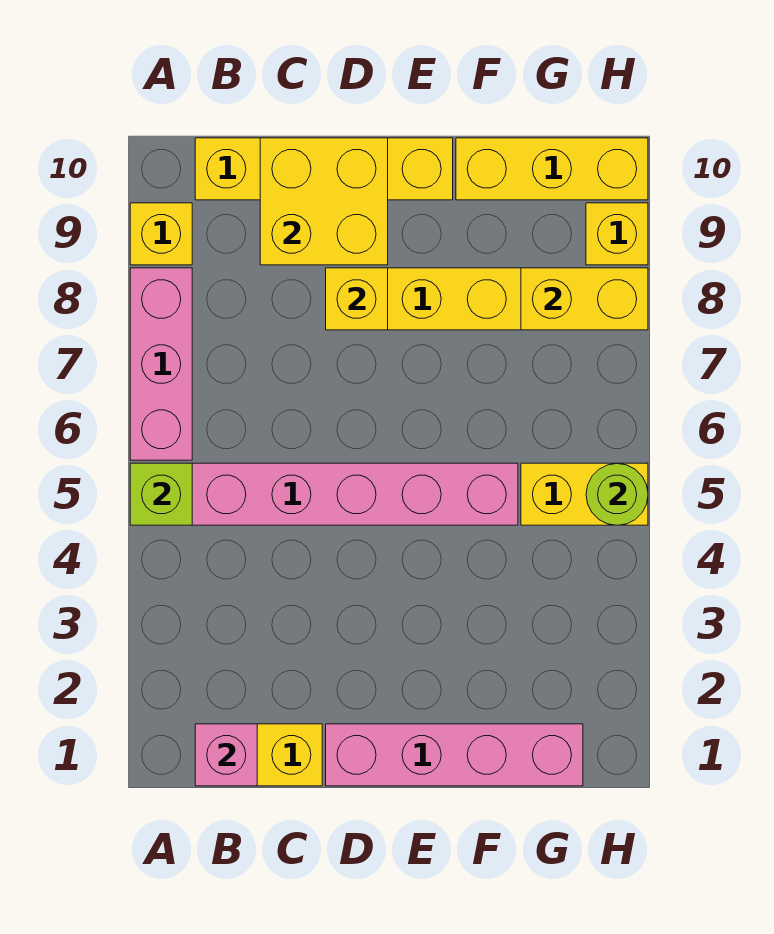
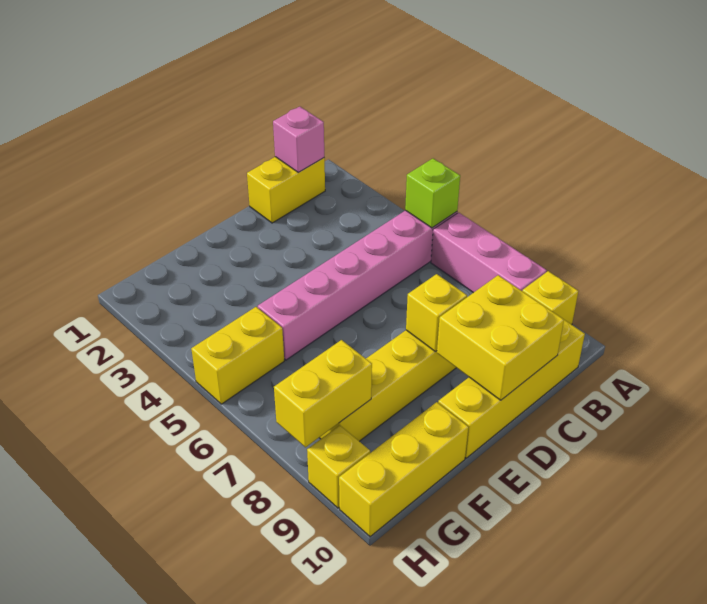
pink 1x4 brick [326,724,583,786] -> none
lime 1x1 round brick [586,463,648,525] -> none

